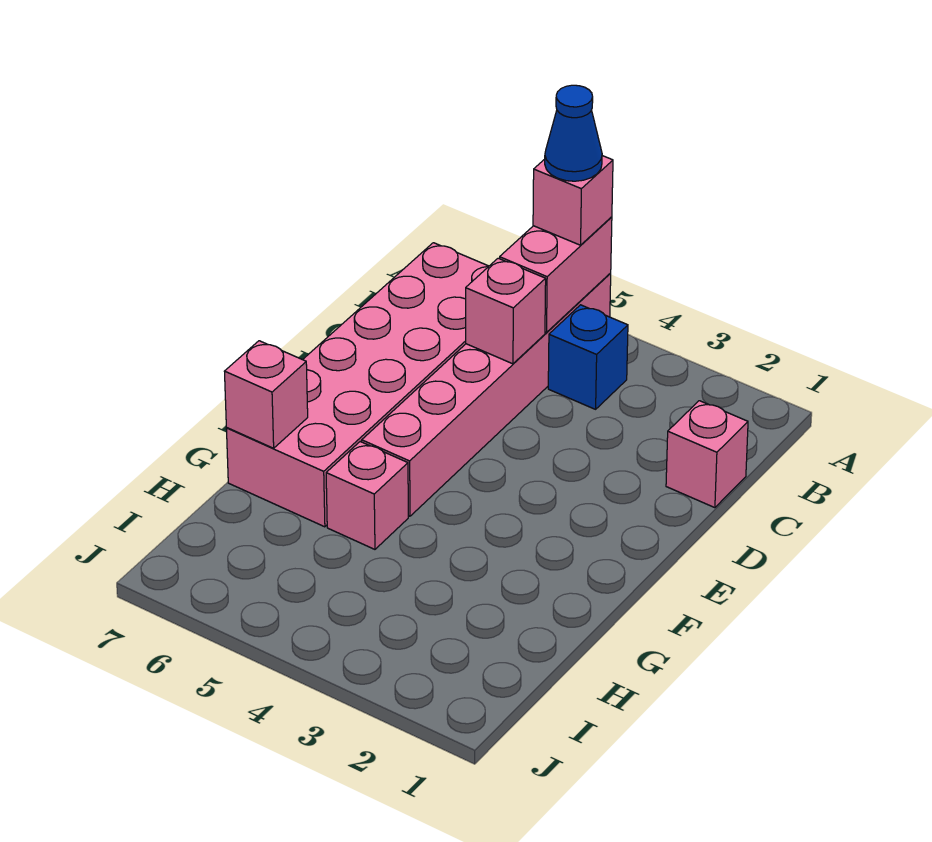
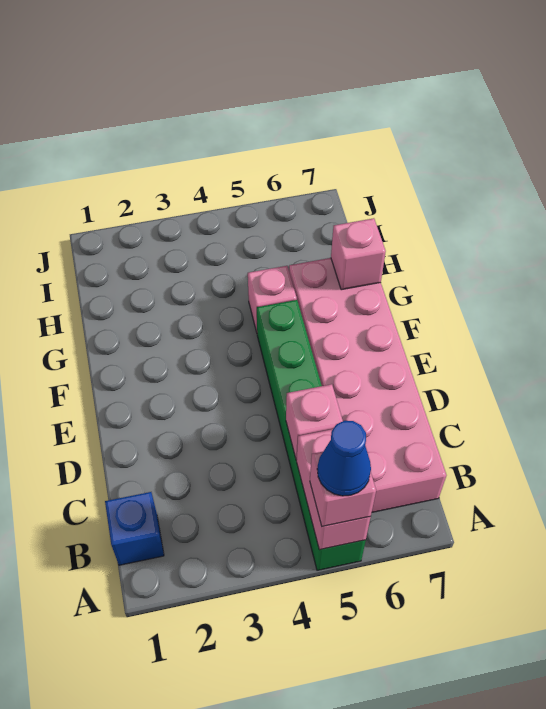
pink 1x6 brick [362,273,611,516] -> green 1x6 brick [257,300,366,570]
blue 1x1 brick [548,305,628,409] -> blue 1x1 brick moved to [105,492,164,565]
pink 1x1 brick [666,401,748,508] -> none

